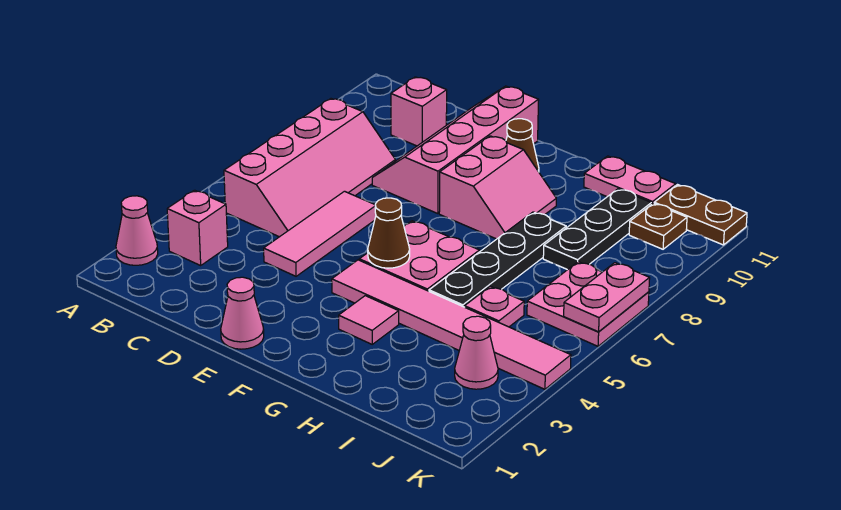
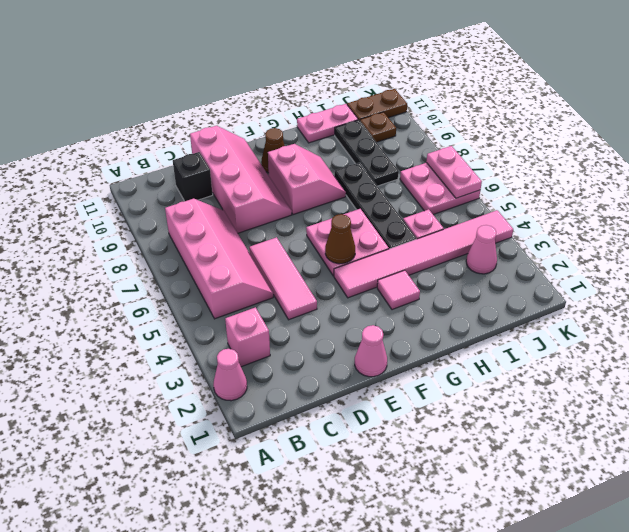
pink 1x1 brick [391,77,447,146] -> black 1x1 brick [173,152,213,201]
pink 2x4 slope [372,86,539,214] -> pink 2x4 slope turned to [190,126,292,233]

